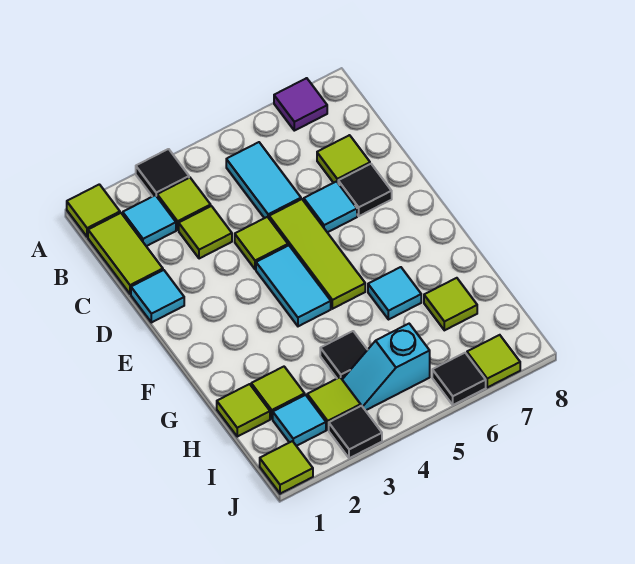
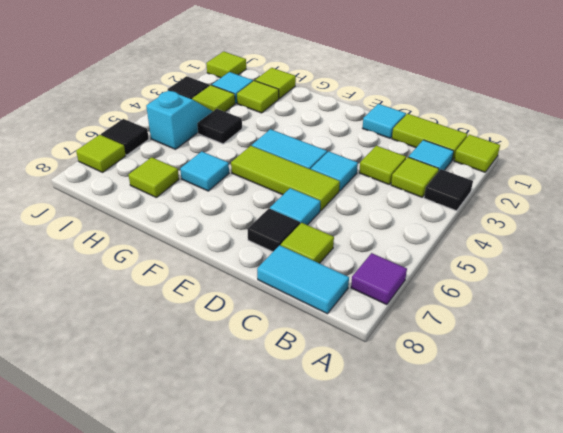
cyan 1x2 tile [226,142,301,218] -> cyan 1x2 tile moved to [257,245,349,314]
lime 1x1 tile [235,217,288,269] -> cyan 1x1 tile [311,151,358,191]

